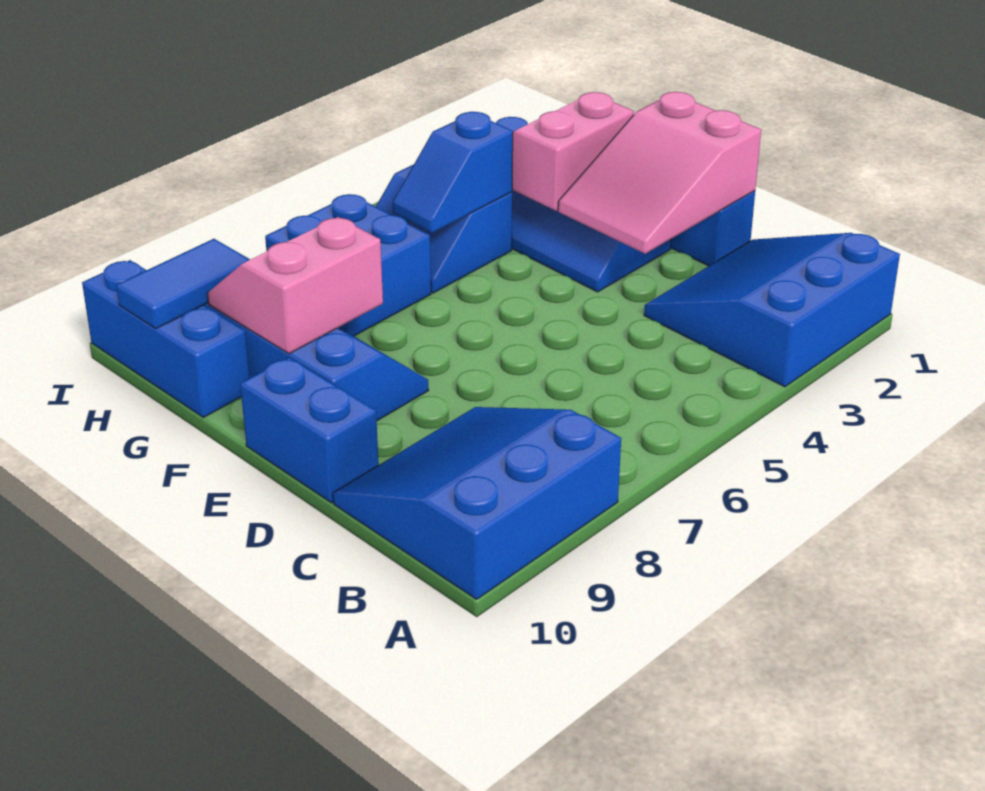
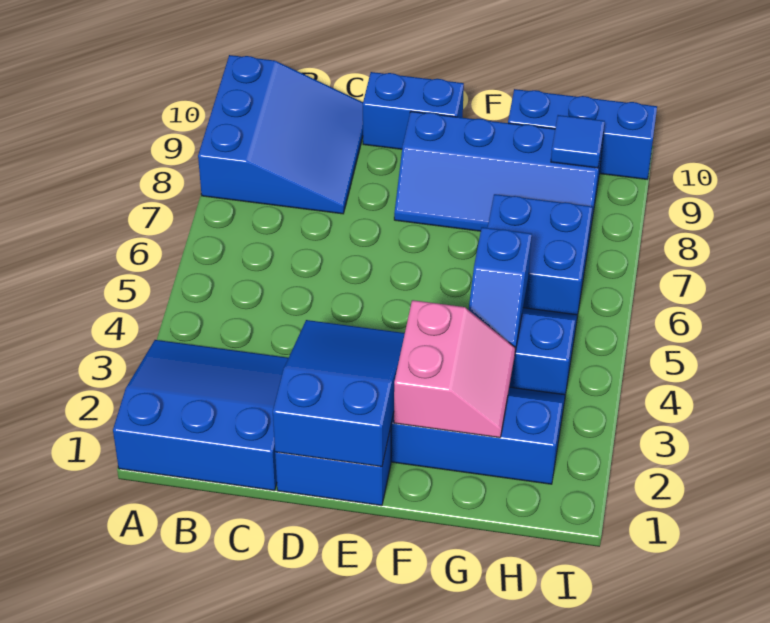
blue 3x3 slope [644,233,900,387] -> blue 3x3 slope turned to [113,340,288,491]
pink 2x3 slope [558,92,761,254] -> blue 2x3 slope [273,320,405,467]
pink 2x2 slope [207,217,383,354] -> none
blue 1x2 slope [393,112,513,233] -> blue 1x2 slope turned to [469,227,532,351]
blue 1x2 tile [116,239,250,329] -> blue 1x1 tile [551,115,605,168]

